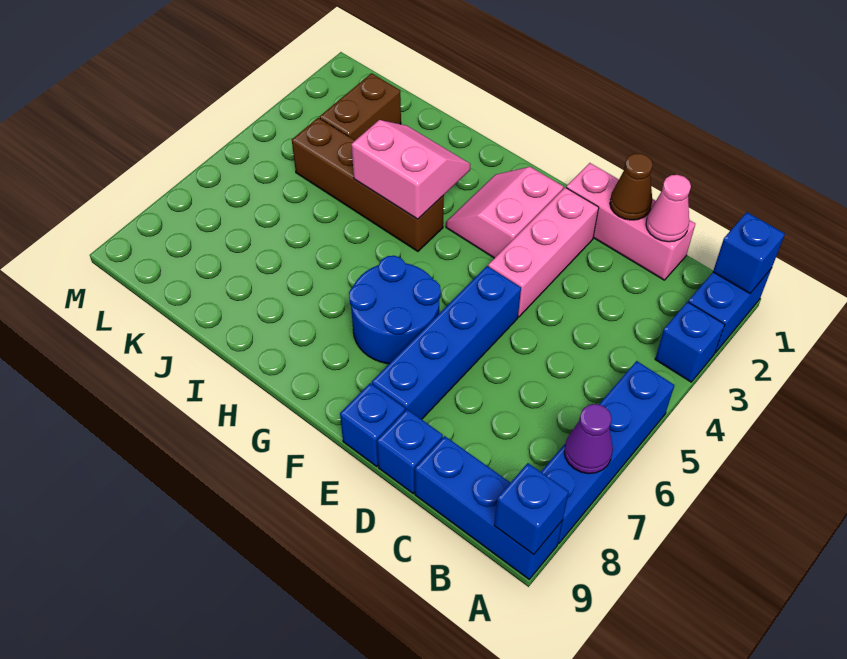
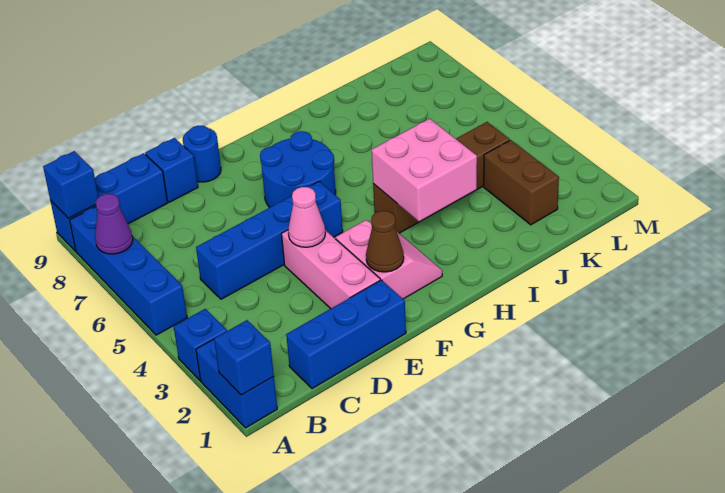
pink 1x3 brick [566,163,695,280] -> blue 1x3 brick [286,280,406,389]
pink 1x1 cone [646,175,691,242] -> pink 1x1 cone moved to [288,187,325,247]
brown 1x1 cone [610,153,653,220] -> brown 1x1 cone moved to [366,211,404,272]
blue 1x4 brick [372,266,521,419] -> blue 1x4 brick turned to [196,181,343,299]
blue 1x1 brick [340,383,405,467] -> blue 1x1 round brick [183,126,221,182]
pink 2x2 slope [351,120,471,219] -> pink 2x2 brick [372,119,477,222]

